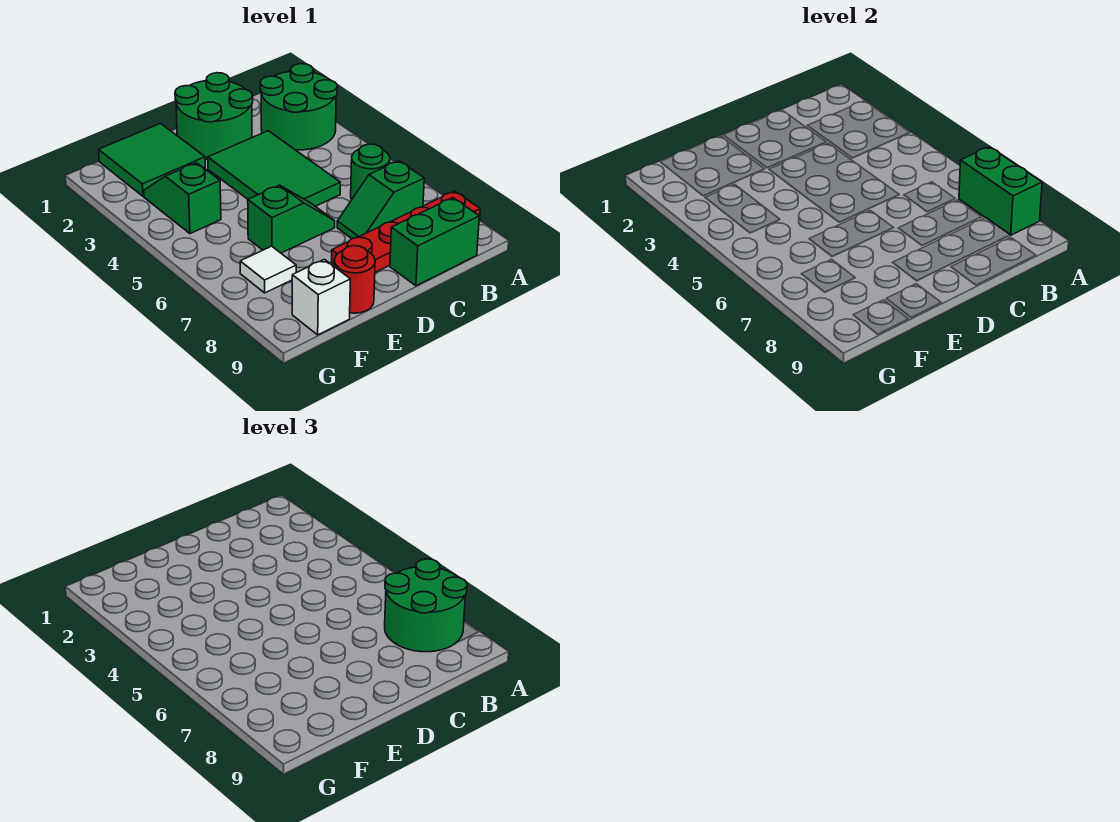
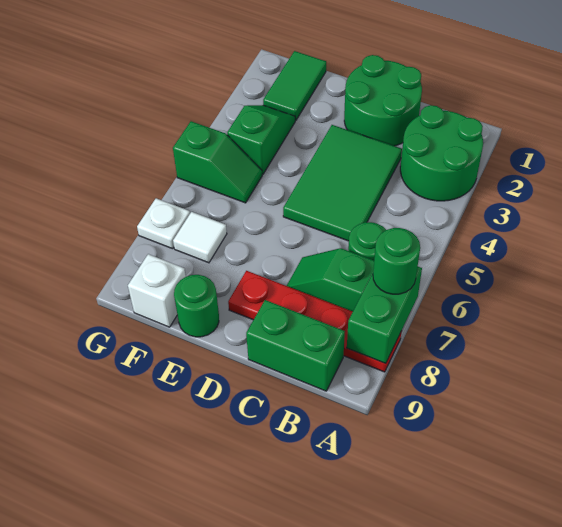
green 2x2 round brick [385,559,467,652] -> green 1x1 round brick [373,228,420,294]
green 1x2 slope [248,185,335,253] -> green 1x2 slope moved to [173,121,262,203]
green 2x2 tile [99,124,205,196] -> green 1x2 tile [263,51,326,121]
red 1x1 round brick [334,246,375,313] -> green 1x1 round brick [174,275,219,337]
none -> white 1x1 plate [137,198,190,249]

